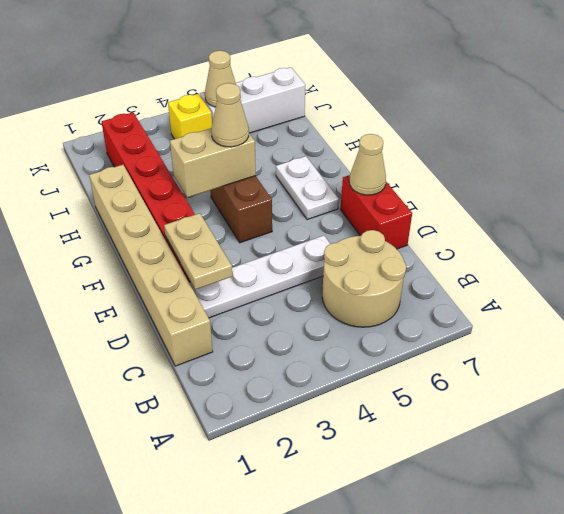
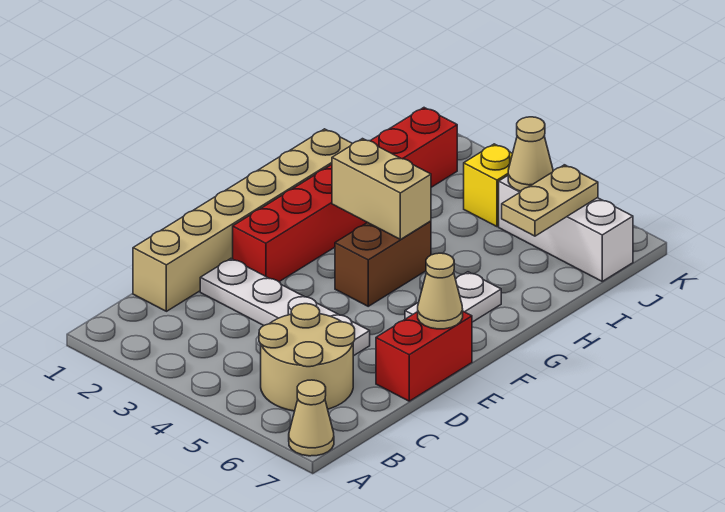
tan 1x2 plate [164,213,232,290] -> tan 1x2 plate moved to [502,165,598,236]
tan 1x1 cone [211,83,249,147] -> tan 1x1 cone moved to [289,380,334,456]

